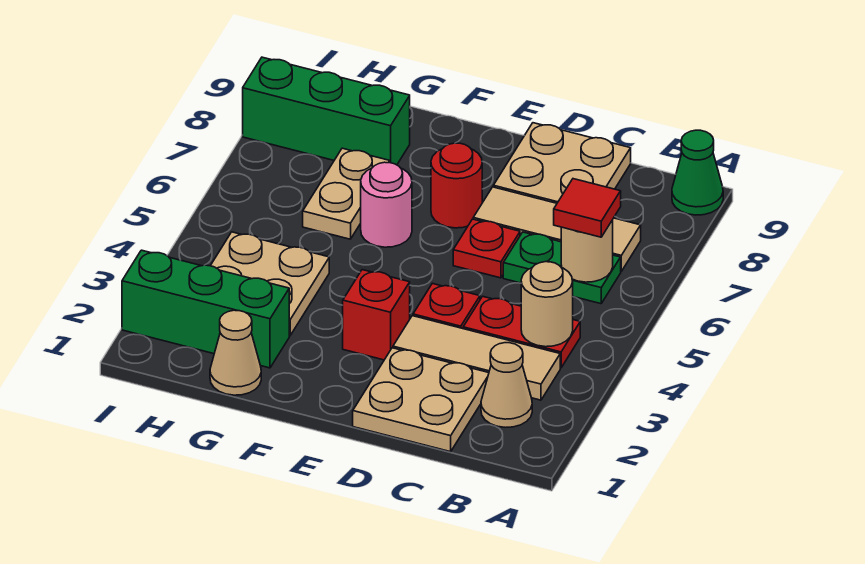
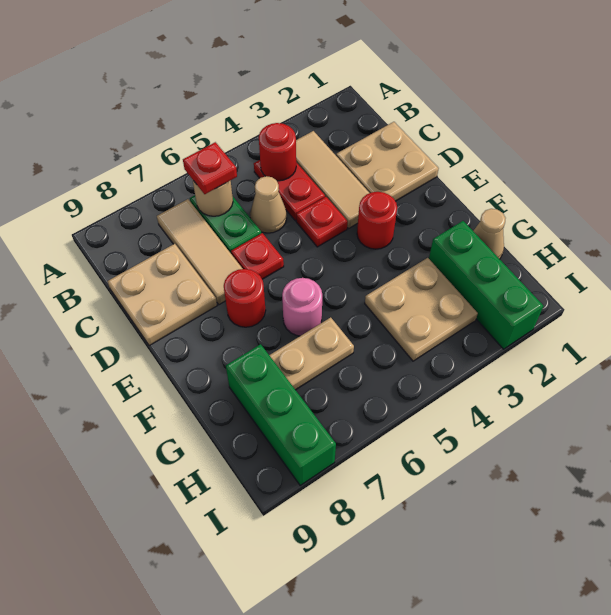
green 1x1 cone [672,130,723,215] -> none
tan 1x1 cone [481,343,532,427] -> tan 1x1 cone moved to [250,176,287,233]
tan 1x1 round brick [521,262,573,347] -> red 1x1 round brick [259,123,296,181]
red 1x1 tile [554,179,621,237] -> red 1x1 plate [183,142,237,194]
red 1x1 brick [343,270,410,360] -> red 1x1 round brick [357,192,397,249]

